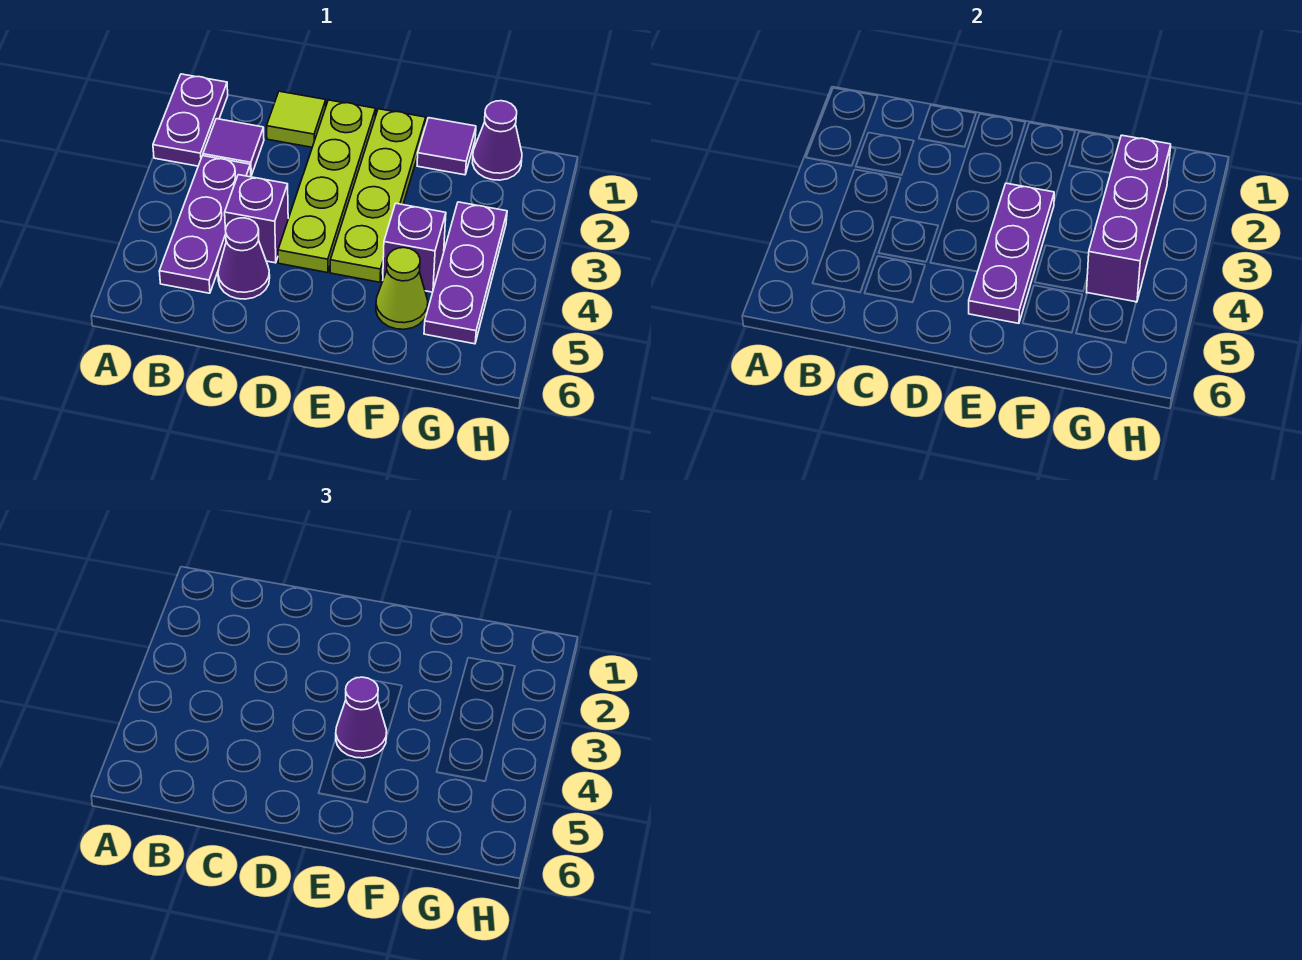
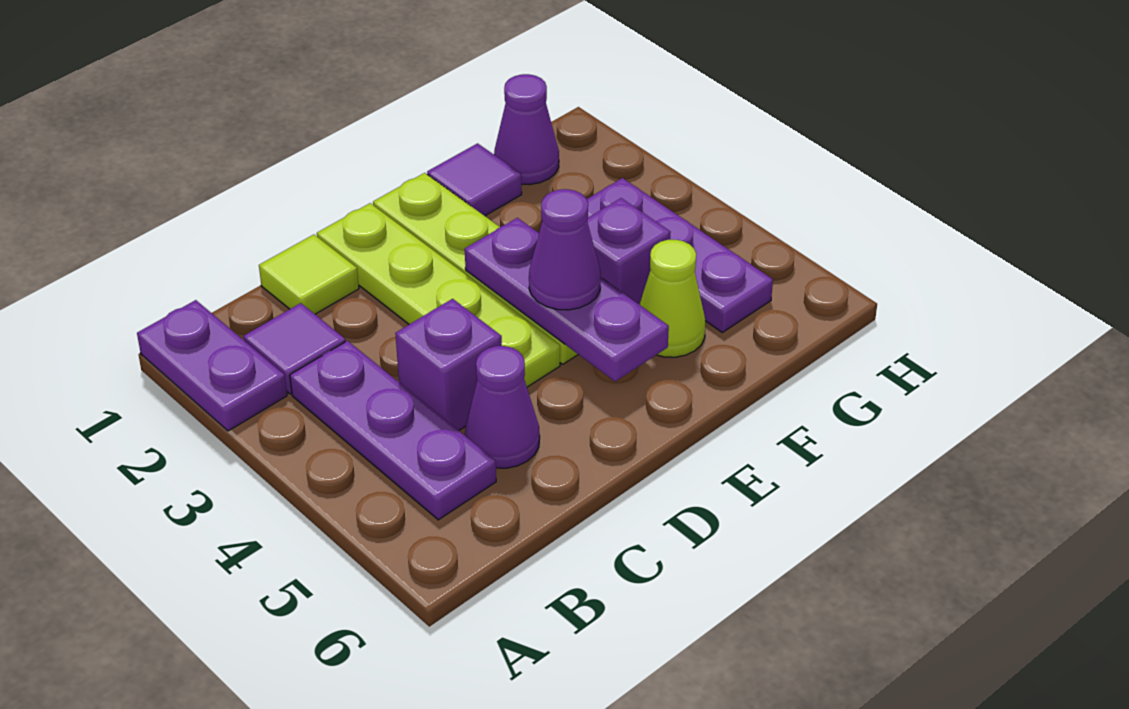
purple 1x3 brick [1087,135,1171,302] -> none

